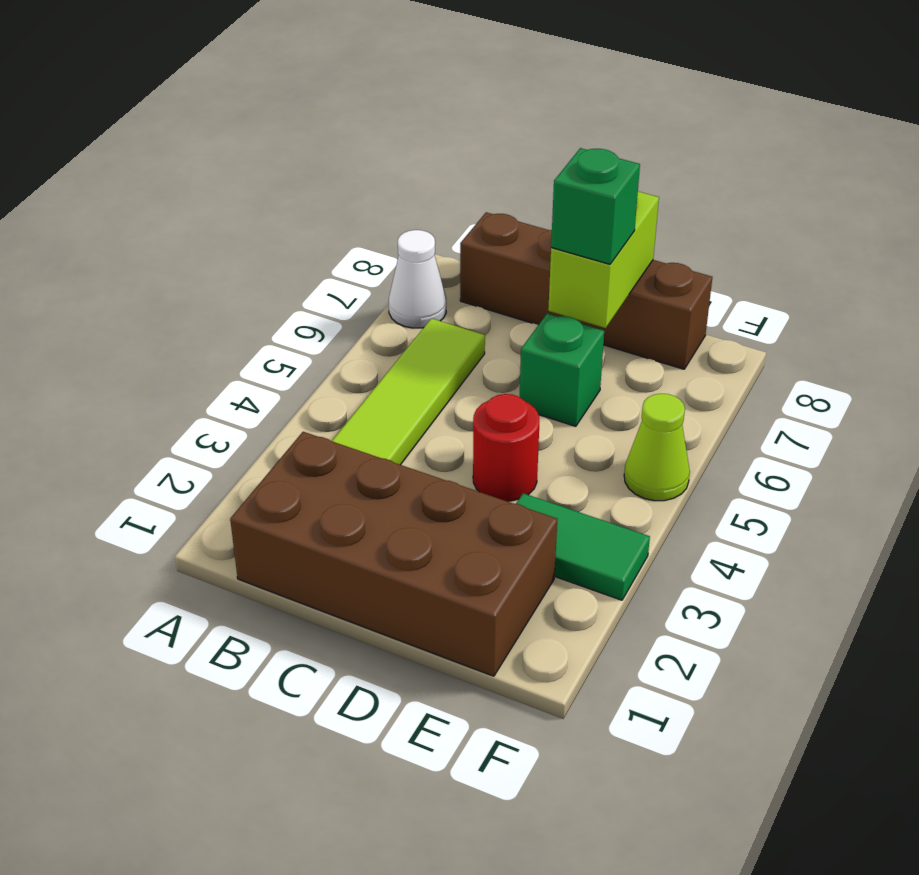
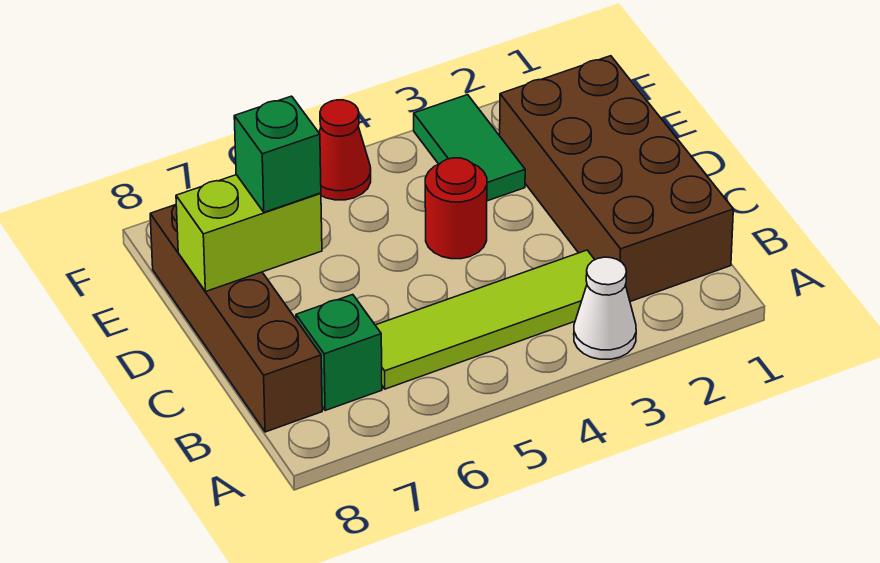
white 1x1 cone [389,230,446,328] -> white 1x1 cone moved to [574,257,636,359]
green 1x1 brick [520,313,604,426] -> green 1x1 brick moved to [296,295,382,411]
lime 1x1 cone [624,394,690,501] -> red 1x1 cone [319,100,371,200]

